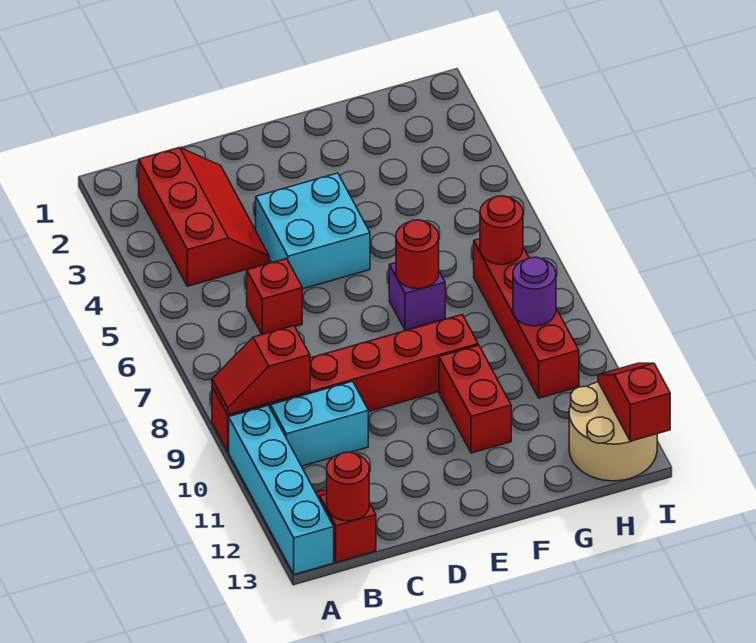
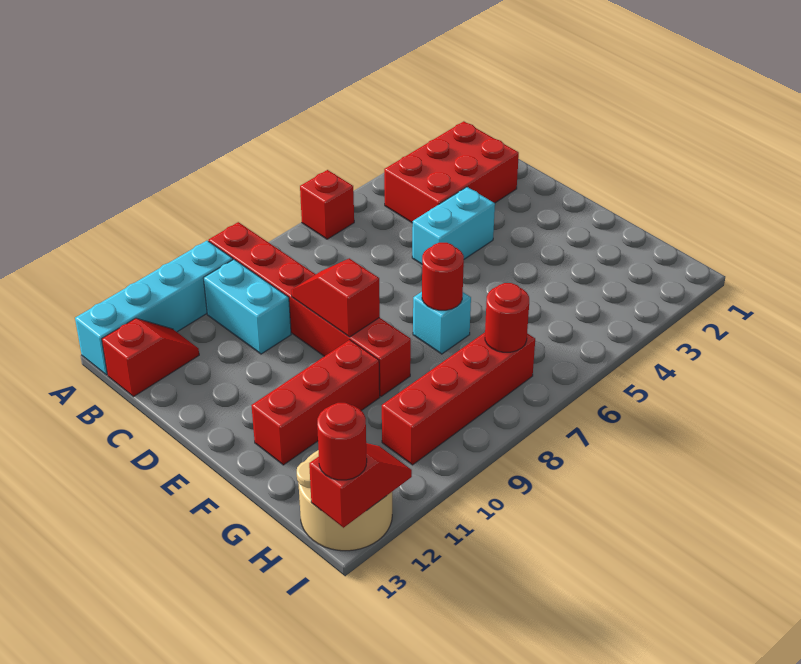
red 1x2 slope [212,326,310,415] -> red 1x2 slope moved to [291,258,380,337]
red 2x3 slope [139,147,269,286] -> red 2x3 brick [384,121,519,223]
red 1x1 round brick [327,452,369,521] -> red 1x1 round brick moved to [317,403,367,480]
red 1x1 brick [247,259,302,334] -> red 1x1 brick moved to [300,170,354,239]
cyan 2x2 brick [256,173,370,289] -> cyan 1x2 brick [412,187,495,264]
purple 1x1 brick [389,263,445,330] -> cyan 1x1 brick [413,292,471,354]
red 1x2 brick [439,345,511,453] -> red 1x3 brick [251,340,380,465]
purple 1x1 round brick [513,257,556,326] -> none

